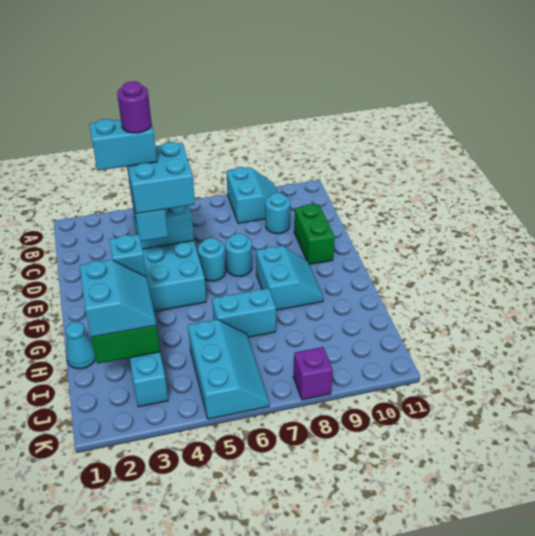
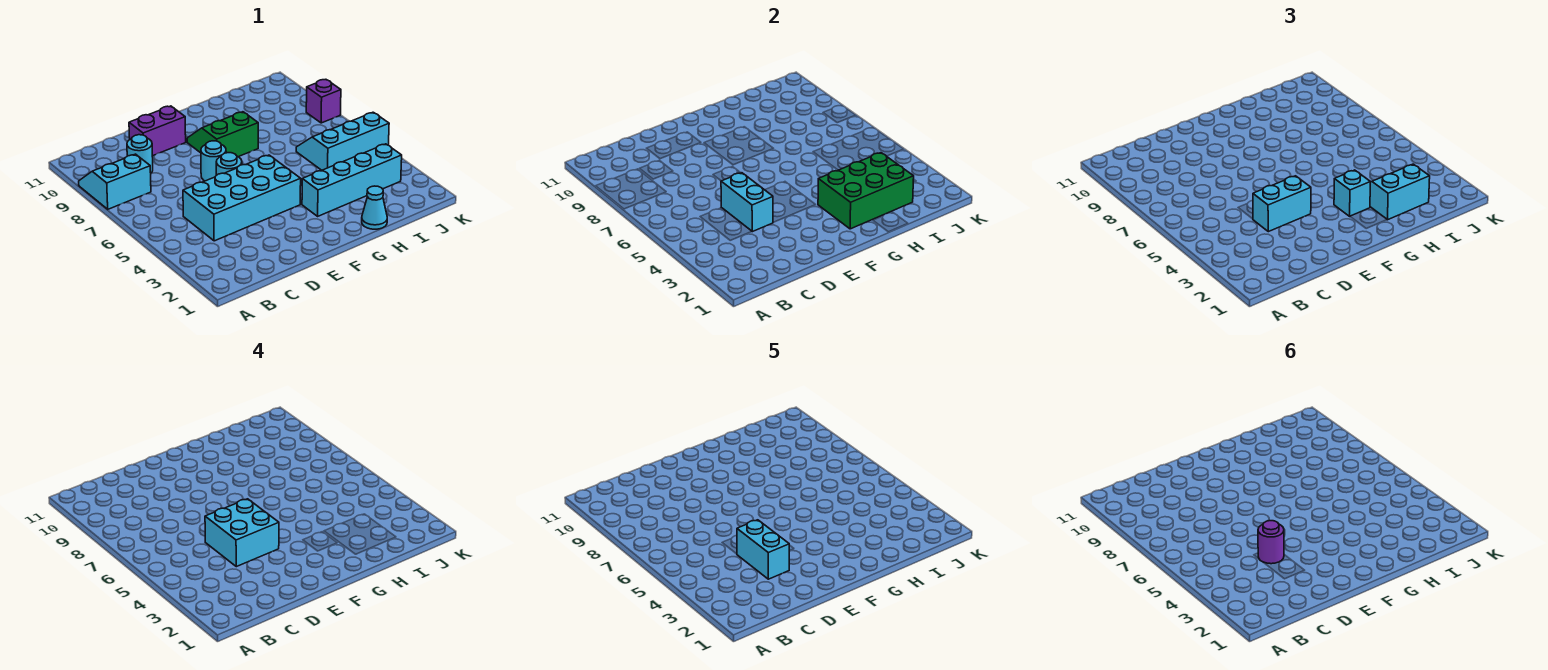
green 1x2 brick [294,204,335,265] -> purple 1x2 brick [129,106,186,156]
cyan 2x2 slope [256,246,324,310] -> green 2x2 slope [187,112,258,157]
cyan 1x2 brick [212,288,276,337] -> none

